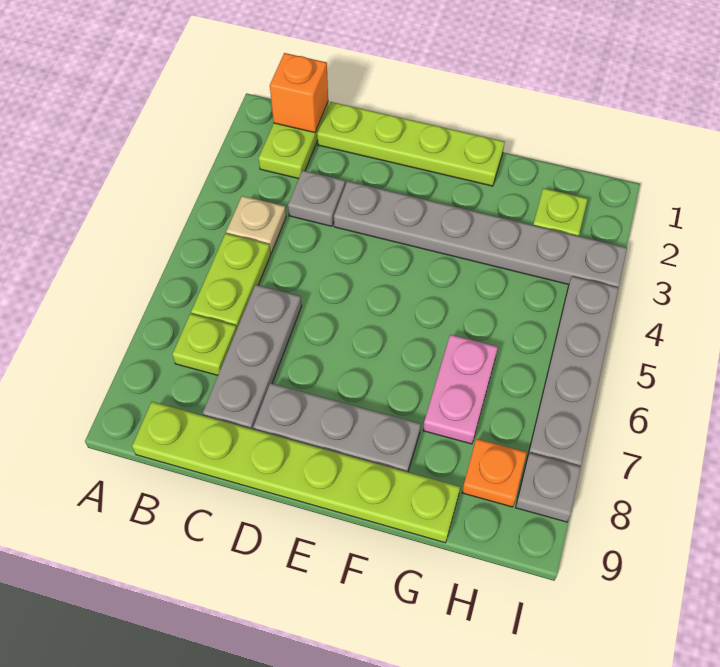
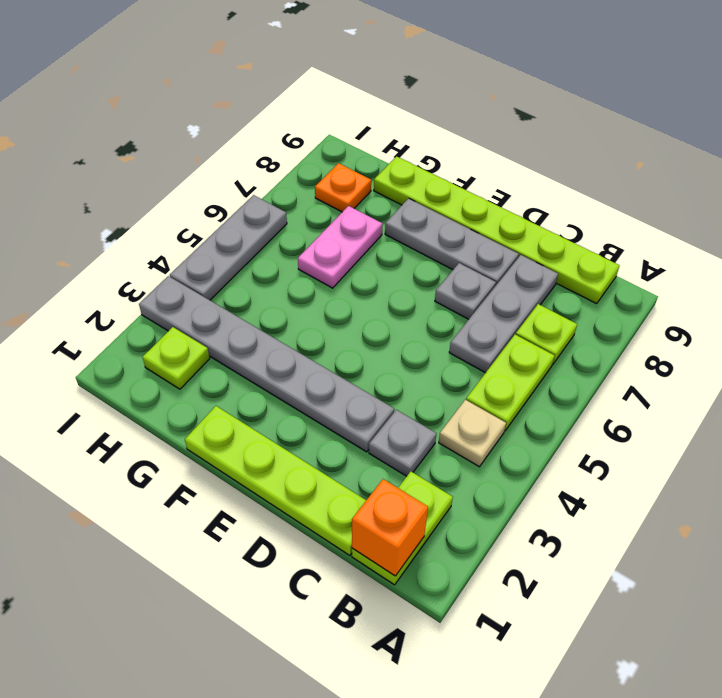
grey 1x4 plate [528,276,619,466] -> grey 1x3 plate [170,195,287,300]
grey 1x1 plate [516,453,581,522] -> grey 1x1 plate moved to [435,263,496,319]

